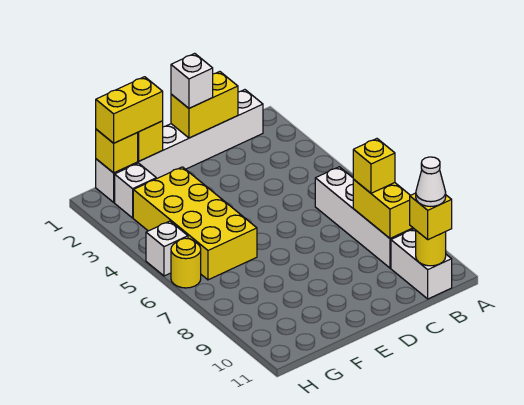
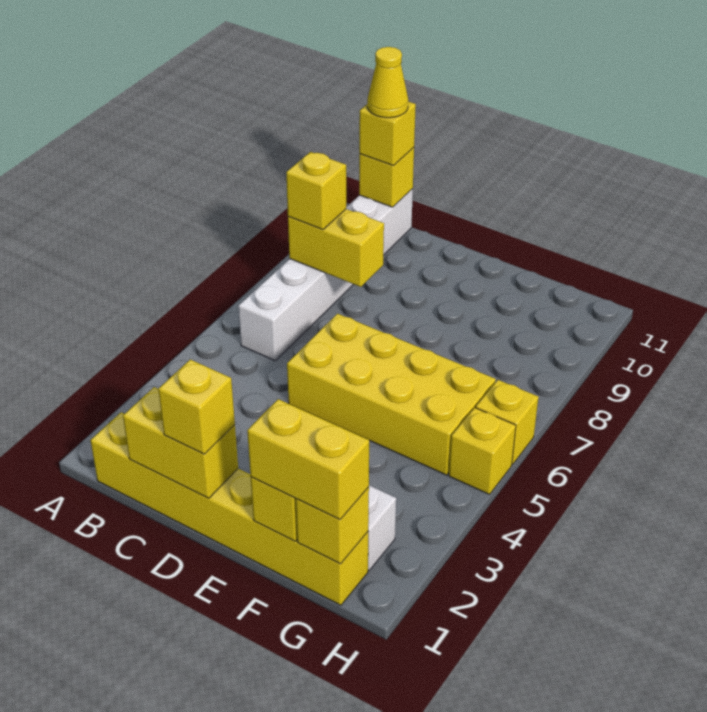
white 1x6 brick [96,90,263,202] -> yellow 1x6 brick [90,412,368,605]
yellow 1x2 brick [353,179,413,239] -> yellow 1x2 brick turned to [288,209,384,287]
yellow 1x1 round brick [416,231,446,266] -> yellow 1x1 brick [359,148,414,207]
white 1x1 cone [416,157,446,206] -> yellow 1x1 cone [367,47,408,118]
white 1x1 brick [171,53,213,108] -> yellow 1x1 brick [158,360,235,454]
yellow 2x4 brick [133,167,257,280] -> yellow 2x4 brick turned to [287,314,496,475]
white 1x1 brick [146,221,188,276] -> yellow 1x1 brick [449,408,516,494]
yellow 1x1 round brick [171,238,201,288] -> yellow 1x1 brick [476,380,538,464]

